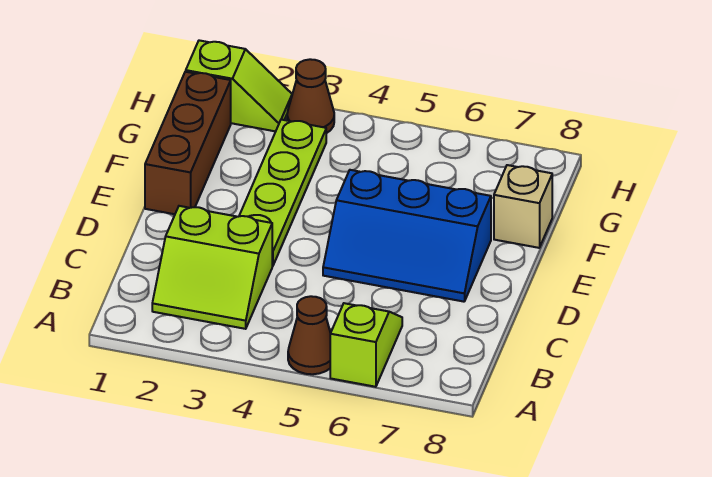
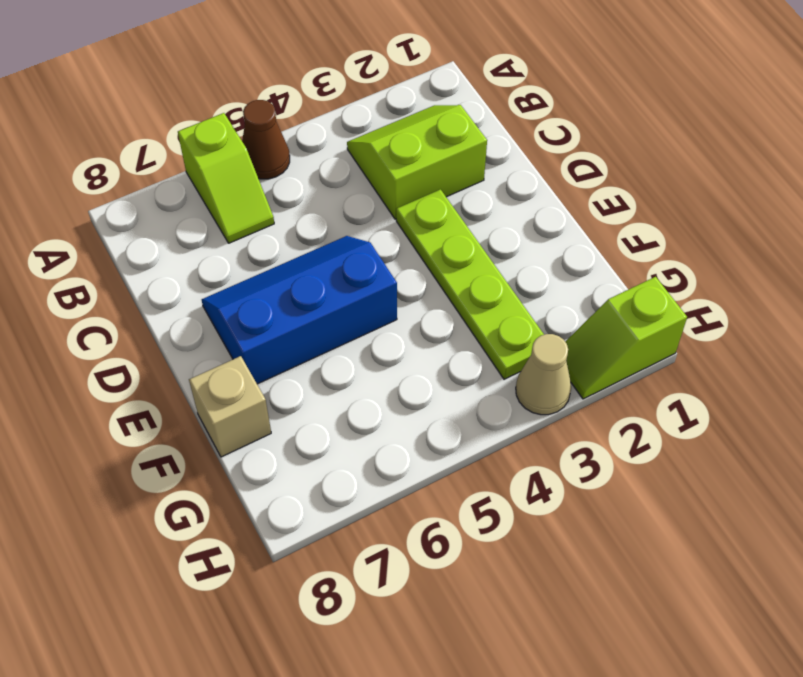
brown 1x3 brick [145,72,231,214] -> none
brown 1x1 cone [287,59,334,133] -> tan 1x1 cone [516,334,571,415]

